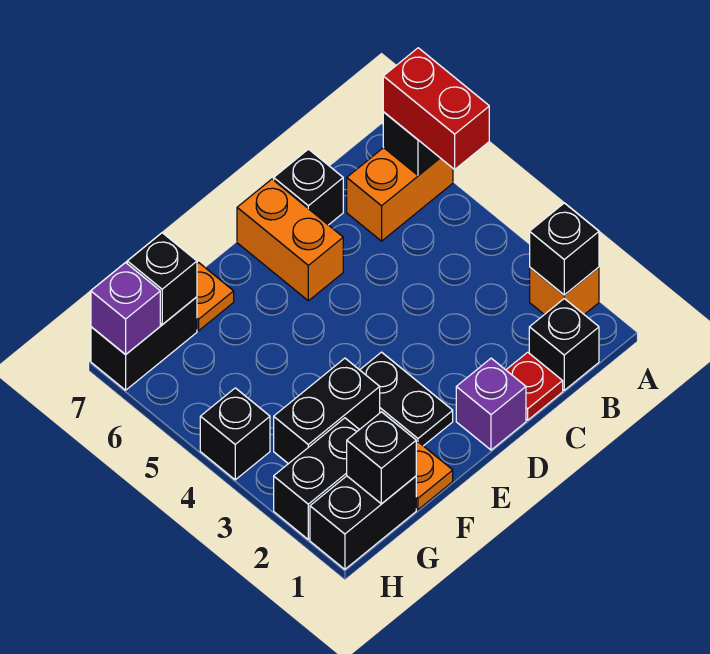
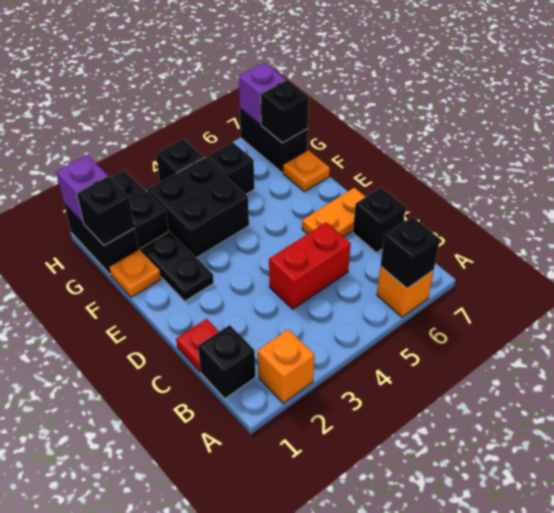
black 1x1 brick [530,203,599,295] -> black 1x1 brick moved to [206,142,254,194]
red 1x2 brick [383,48,489,169] -> red 1x2 brick moved to [269,222,351,309]
orange 1x2 brick [347,148,453,241] -> orange 1x1 brick [377,267,434,317]
purple 1x1 brick [456,358,526,450] -> purple 1x1 brick moved to [56,155,107,223]
orange 1x2 brick [237,179,343,301] -> orange 1x2 plate [302,188,366,237]
black 1x2 plate [360,352,453,446] -> black 1x2 plate turned to [141,232,214,301]
black 1x2 brick [274,358,380,464] -> black 2x2 brick [147,158,249,258]

